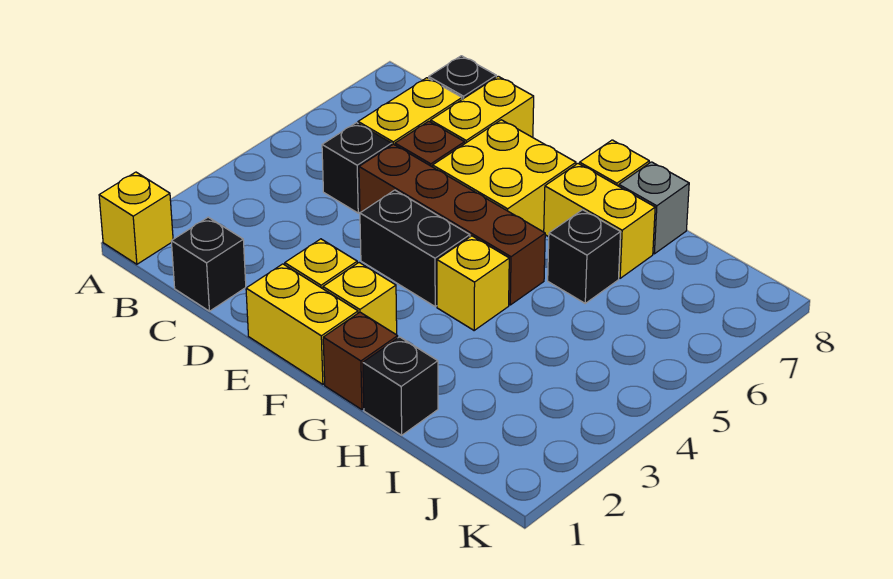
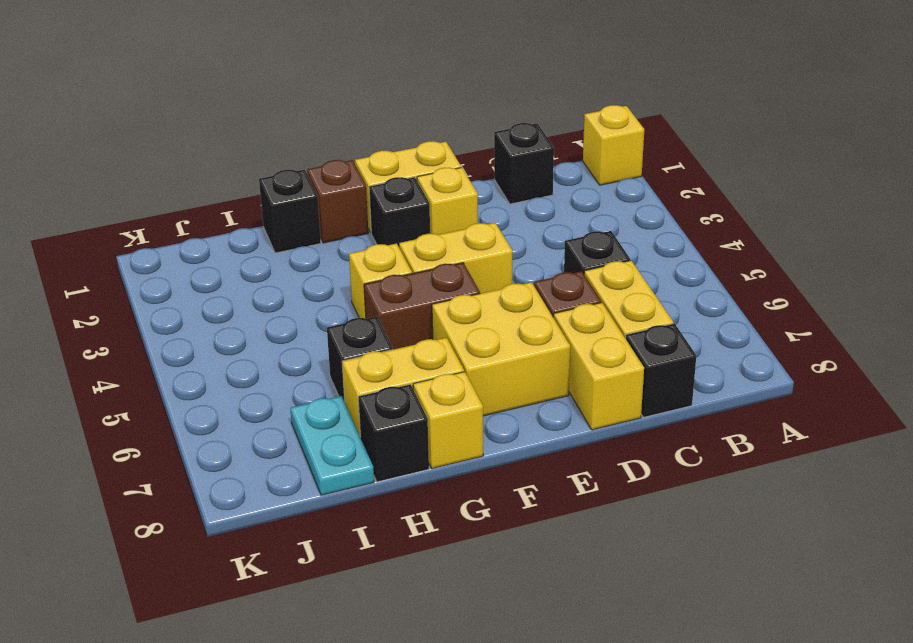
brown 1x4 brick [359,144,545,305] -> brown 1x2 brick [364,263,480,349]
black 1x2 brick [360,190,470,306] -> yellow 1x2 brick [399,223,512,294]
yellow 1x1 brick [323,263,397,334] -> black 1x1 brick [369,177,430,247]
grey 1x1 brick [619,162,689,254] -> black 1x1 brick [358,384,429,482]
none -> cyan 1x2 plate [290,396,374,495]

